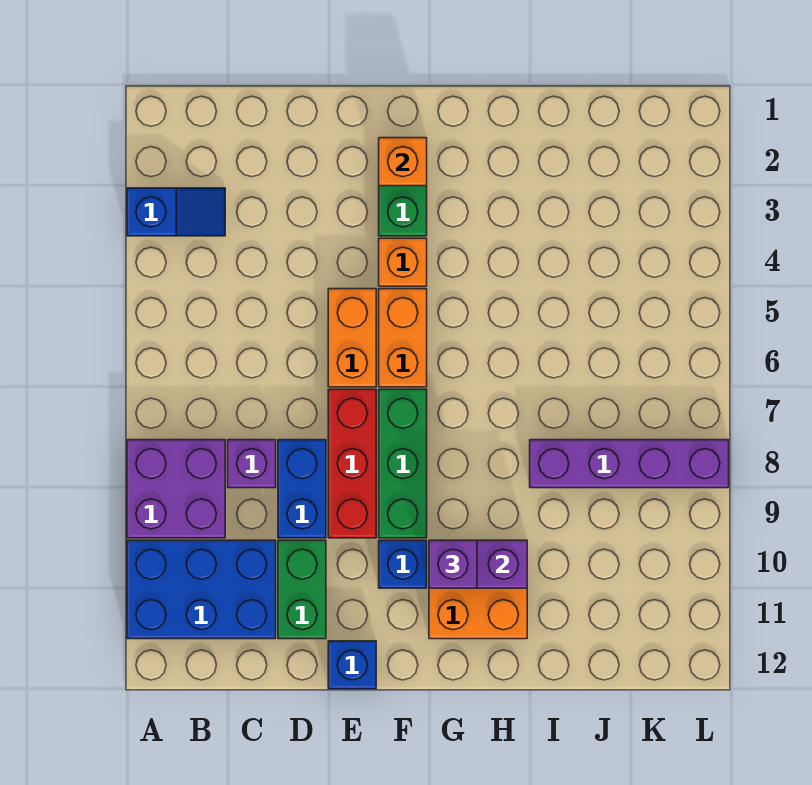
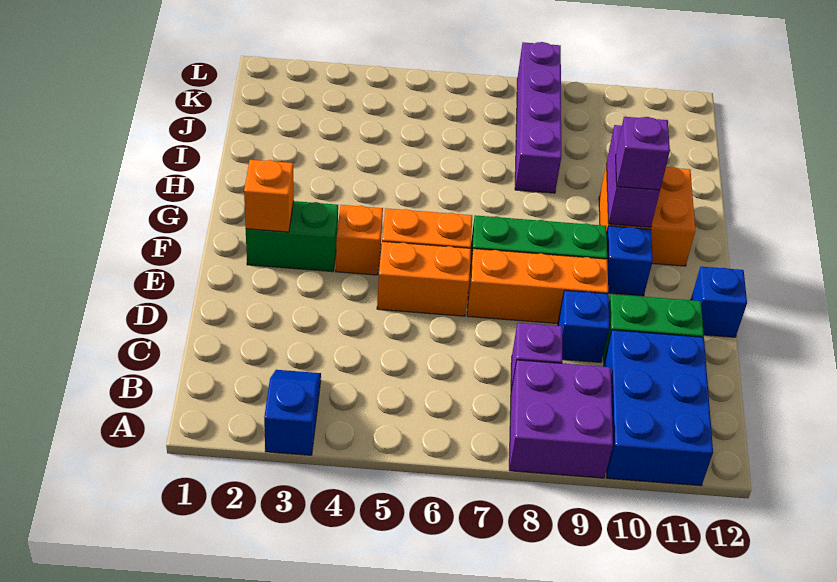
blue 1x2 brick [278,440,326,538] -> blue 1x1 brick [558,290,609,362]
red 1x3 brick [328,389,376,538] -> orange 1x3 brick [467,249,608,324]

